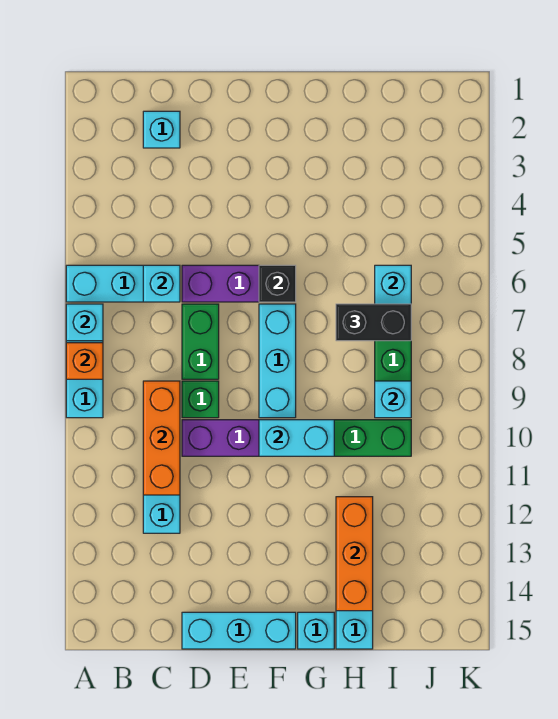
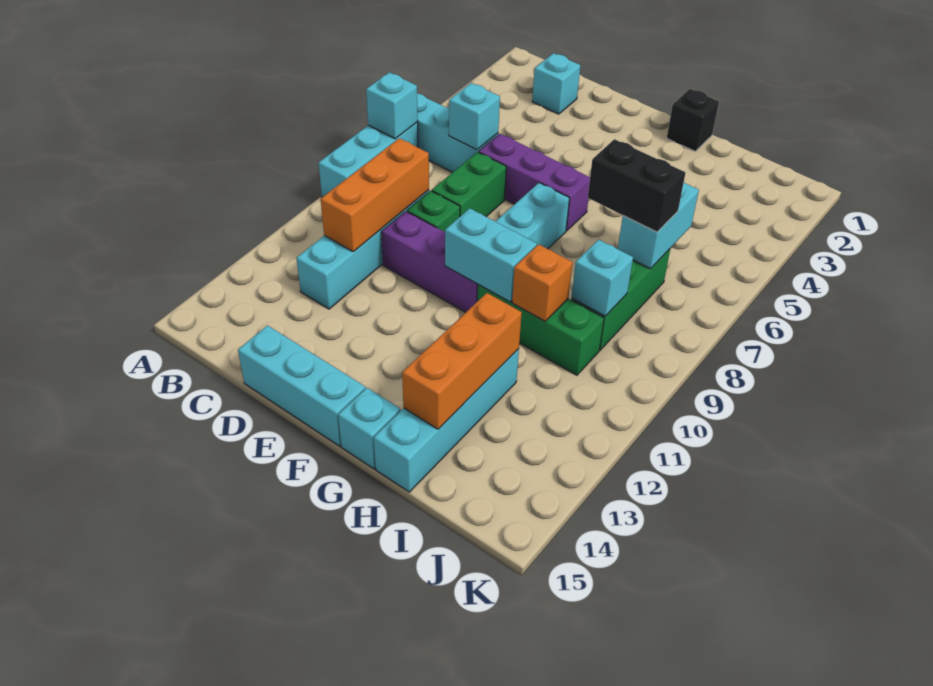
orange 1x1 brick [66,343,103,379] -> orange 1x1 brick moved to [512,244,573,321]
black 1x1 brick [259,265,296,302] -> black 1x1 brick moved to [667,89,719,152]

